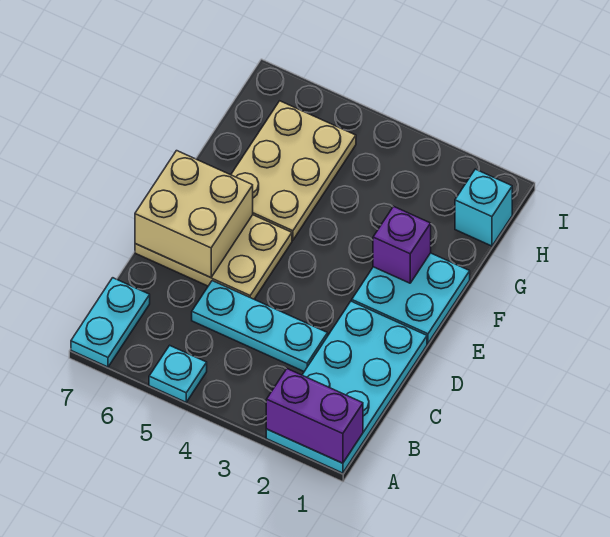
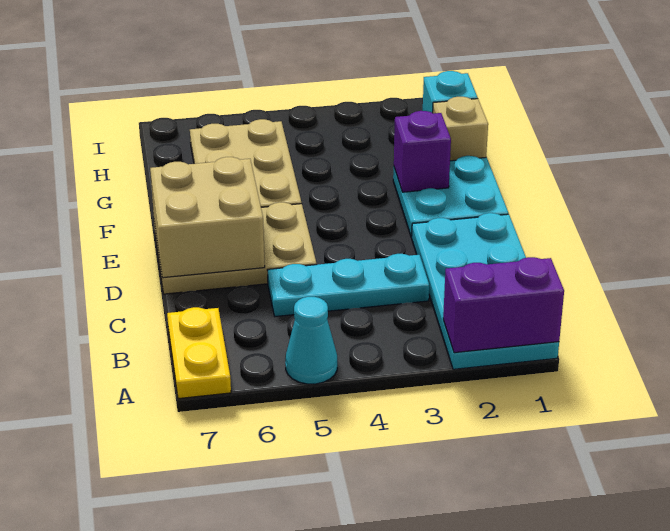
cyan 1x1 plate [149,345,207,402] -> cyan 1x1 cone [285,297,337,384]
cyan 1x2 plate [71,278,150,367] -> yellow 1x2 plate [167,307,231,399]
none -> tan 1x1 brick [433,97,488,161]

